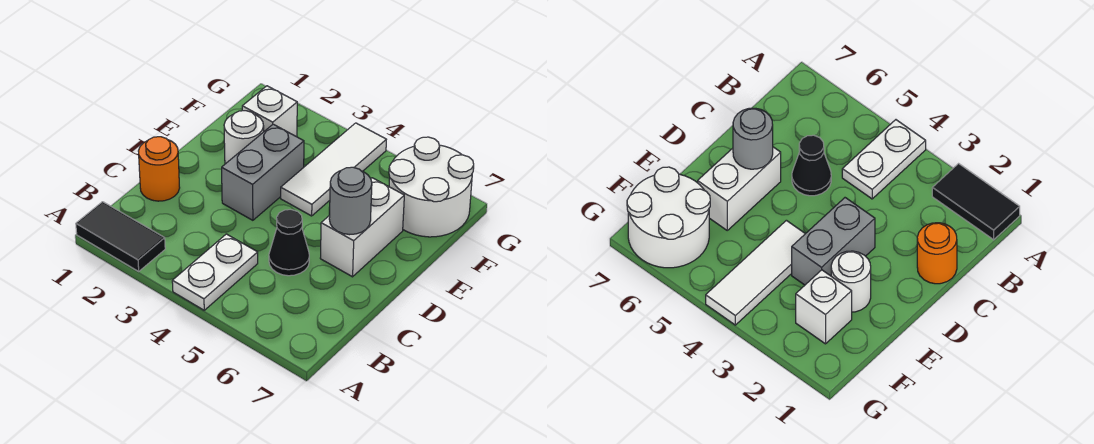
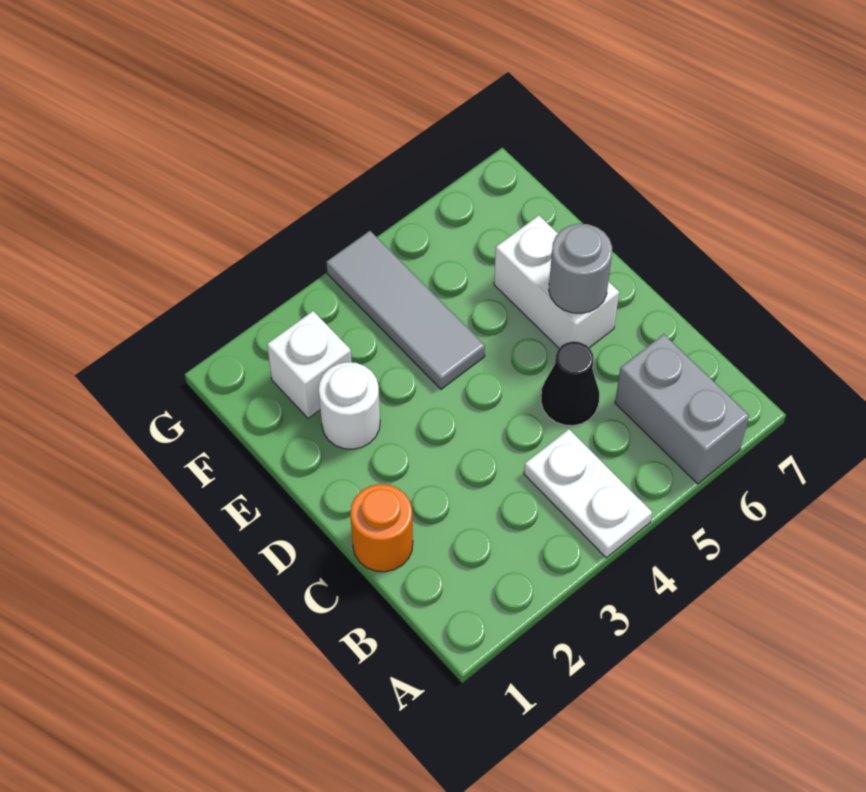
black 1x2 tile [76,202,165,271] -> none
grey 1x2 brick [222,124,304,220] -> grey 1x2 brick moved to [615,334,749,484]
white 1x3 tile [281,123,386,216] -> grey 1x3 tile [326,231,485,389]
white 2x2 round brick [389,137,474,237] -> none

